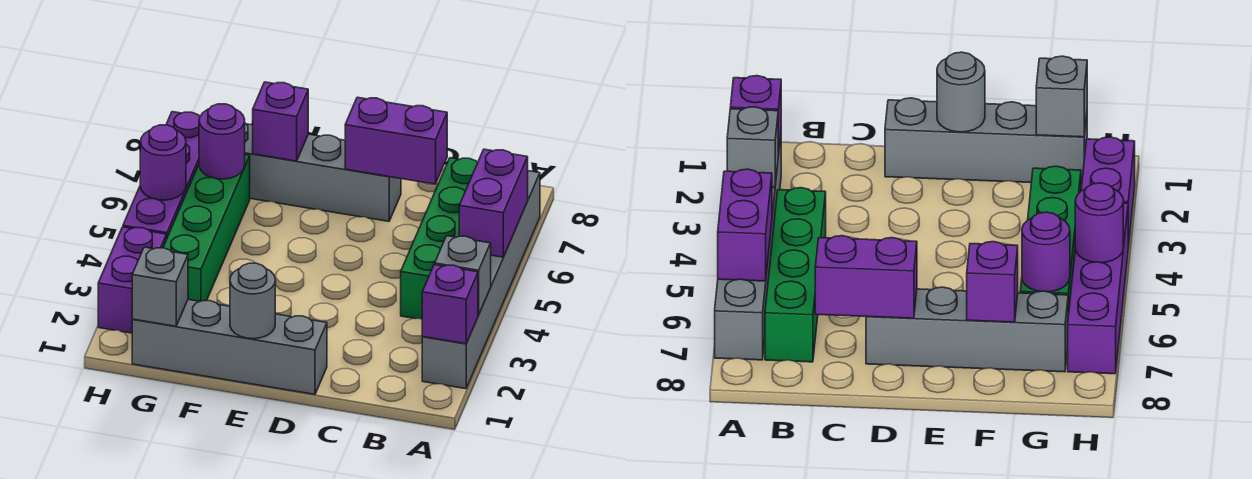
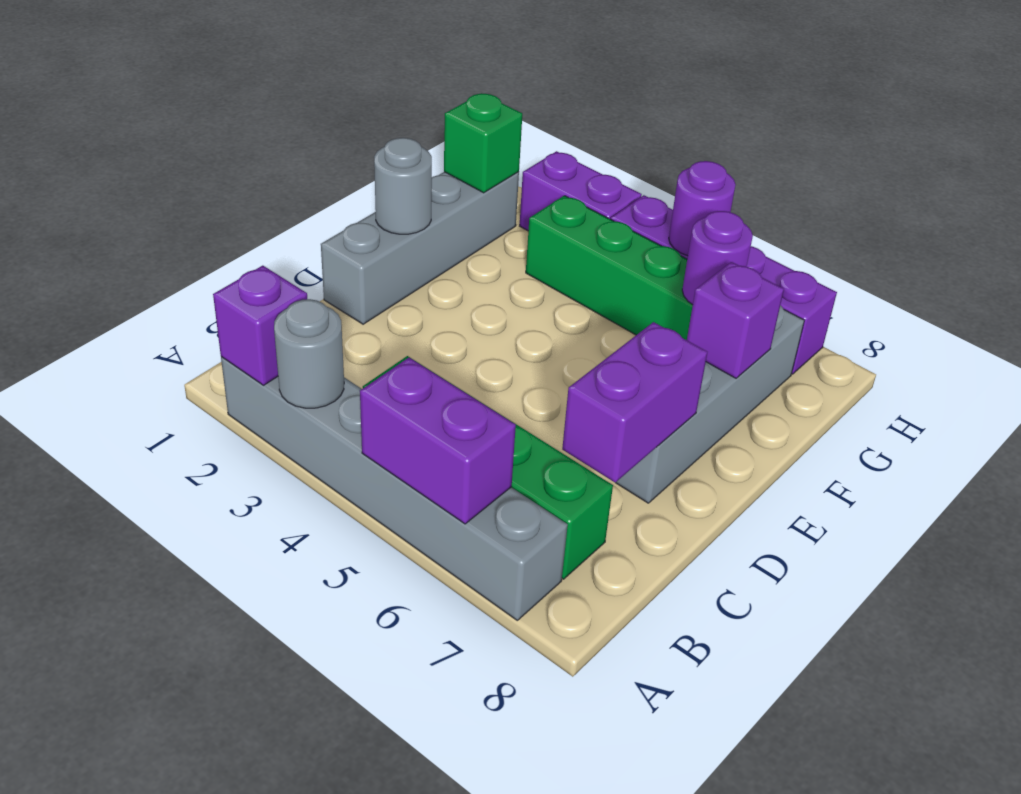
grey 1x1 brick [435,236,491,315] -> grey 1x1 round brick [274,299,344,408]
grey 1x1 brick [132,247,188,326] -> green 1x1 brick [444,93,522,193]

